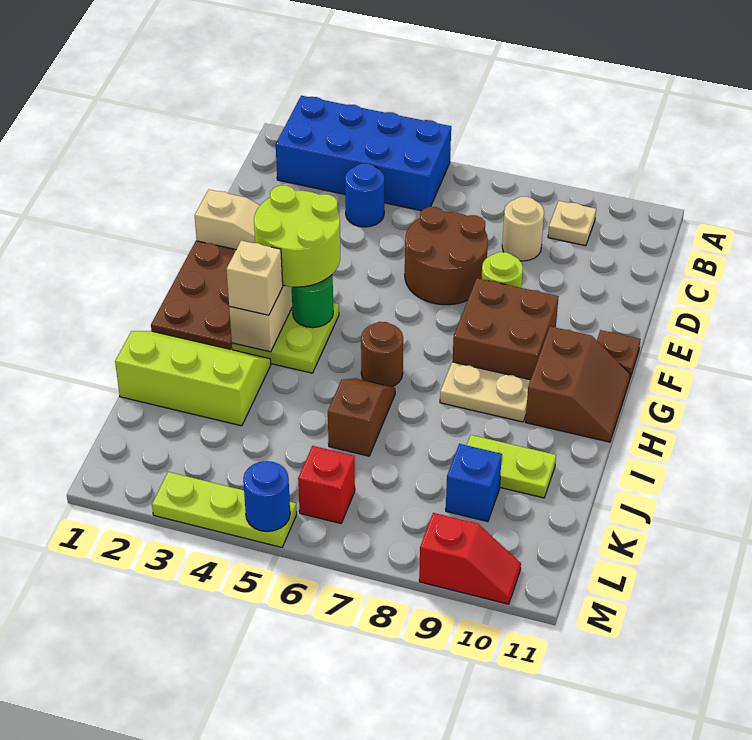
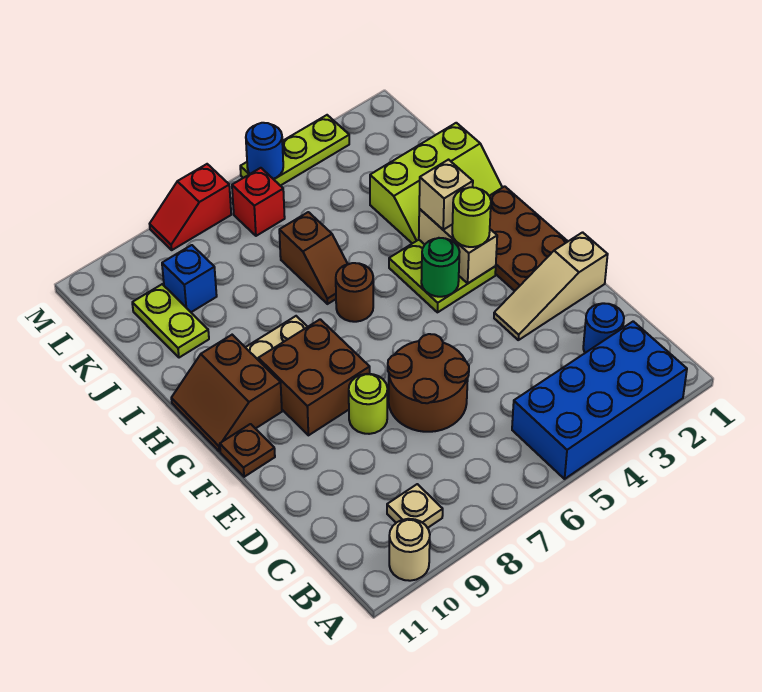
blue 1x1 round brick [345,163,384,227] -> blue 1x1 round brick moved to [583,303,624,353]
tan 1x1 round brick [502,197,544,261] -> tan 1x1 round brick moved to [389,519,430,581]
lime 2x2 round brick [254,185,340,287] -> lime 1x1 round brick [452,187,491,247]
lime 1x2 plate [467,435,556,498] -> lime 1x2 plate turned to [132,284,209,358]
red 1x2 slope [419,513,521,604] -> red 1x2 slope moved to [150,164,231,250]

